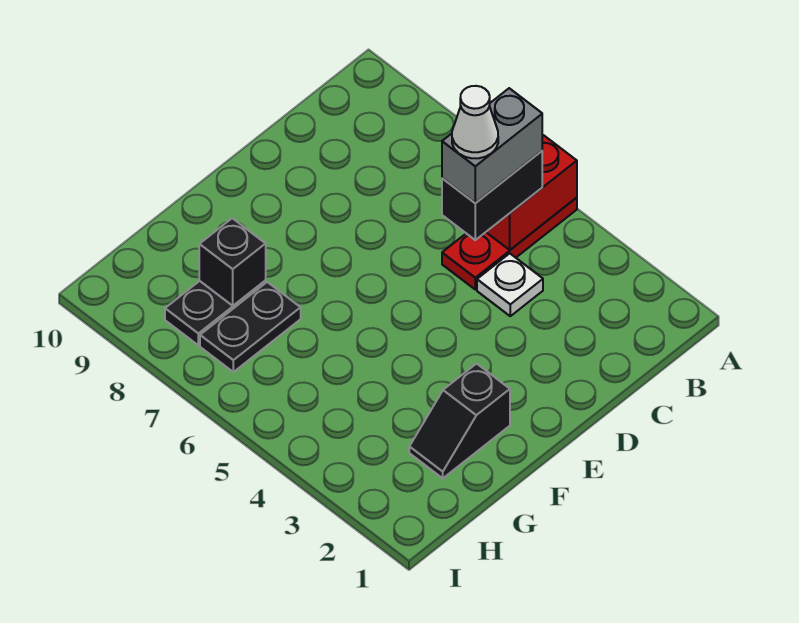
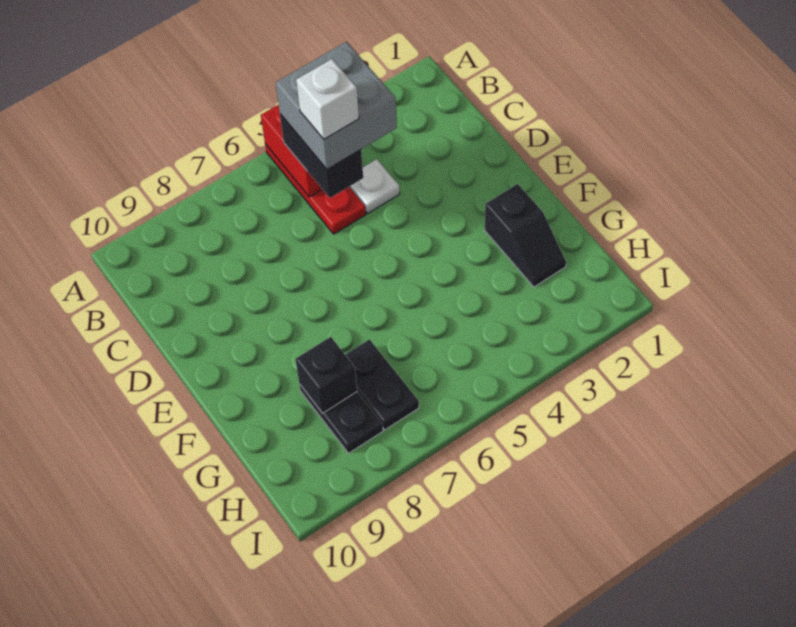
grey 1x2 brick [442,88,542,203] -> grey 2x2 brick [276,42,397,169]
white 1x1 cone [452,86,498,158] -> white 1x1 brick [296,59,359,139]

